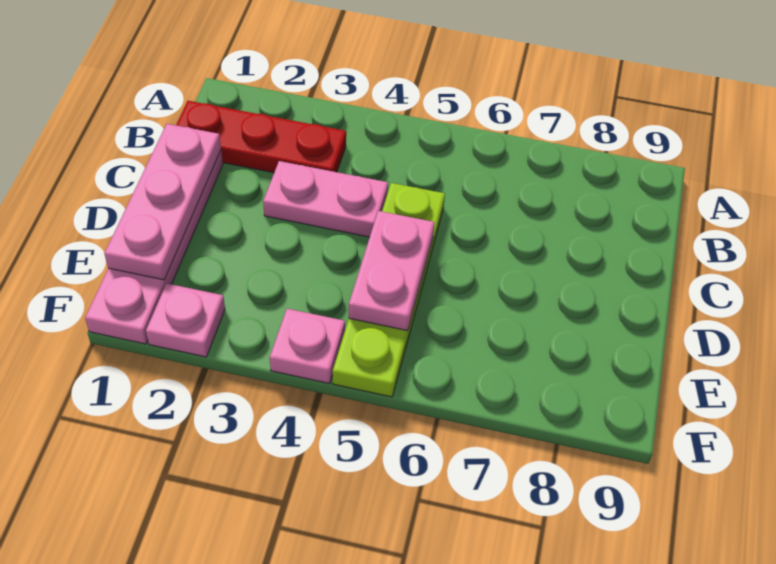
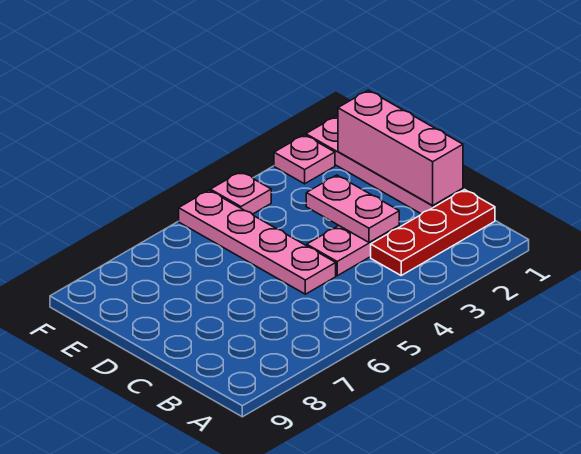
pink 1x3 plate [104,124,221,280] -> pink 1x3 brick [338,90,463,205]
lime 1x4 plate [333,183,445,397] -> pink 1x4 plate [179,190,336,294]
pink 1x2 plate [349,211,434,331] -> pink 1x2 plate moved to [306,175,399,242]

